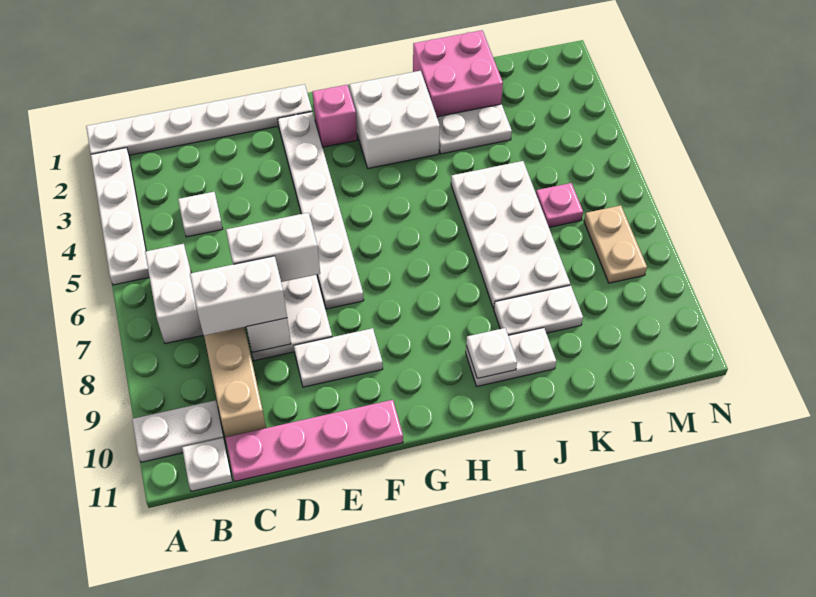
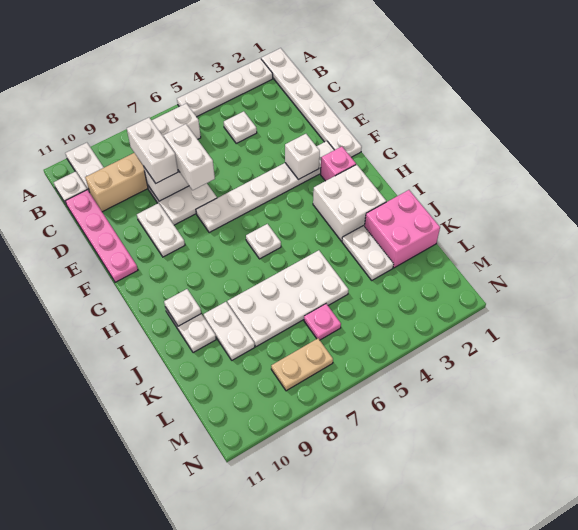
none -> white 1x1 brick [285,134,320,180]
none -> white 1x1 plate [246,224,281,259]

